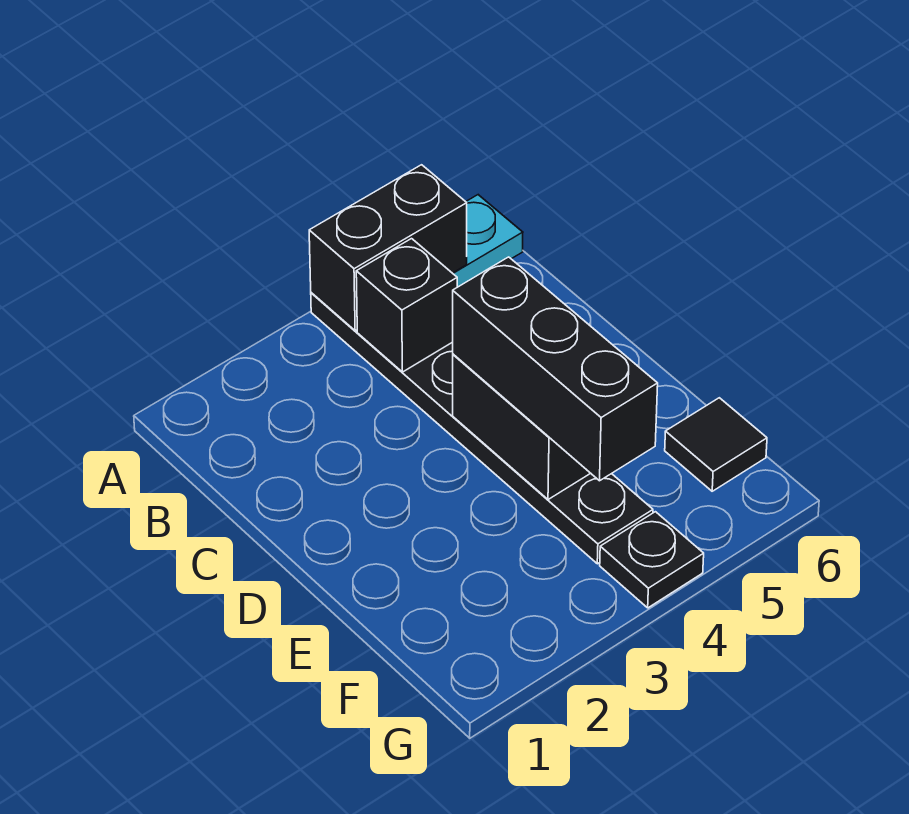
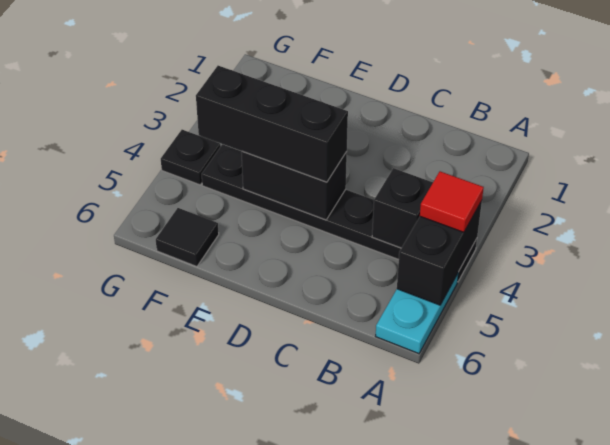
none -> red 1x1 tile [420,171,484,232]

